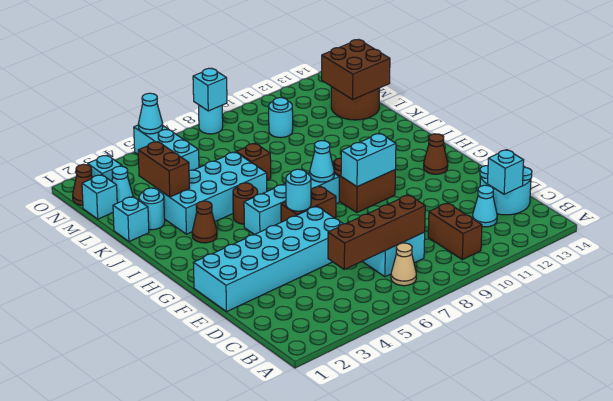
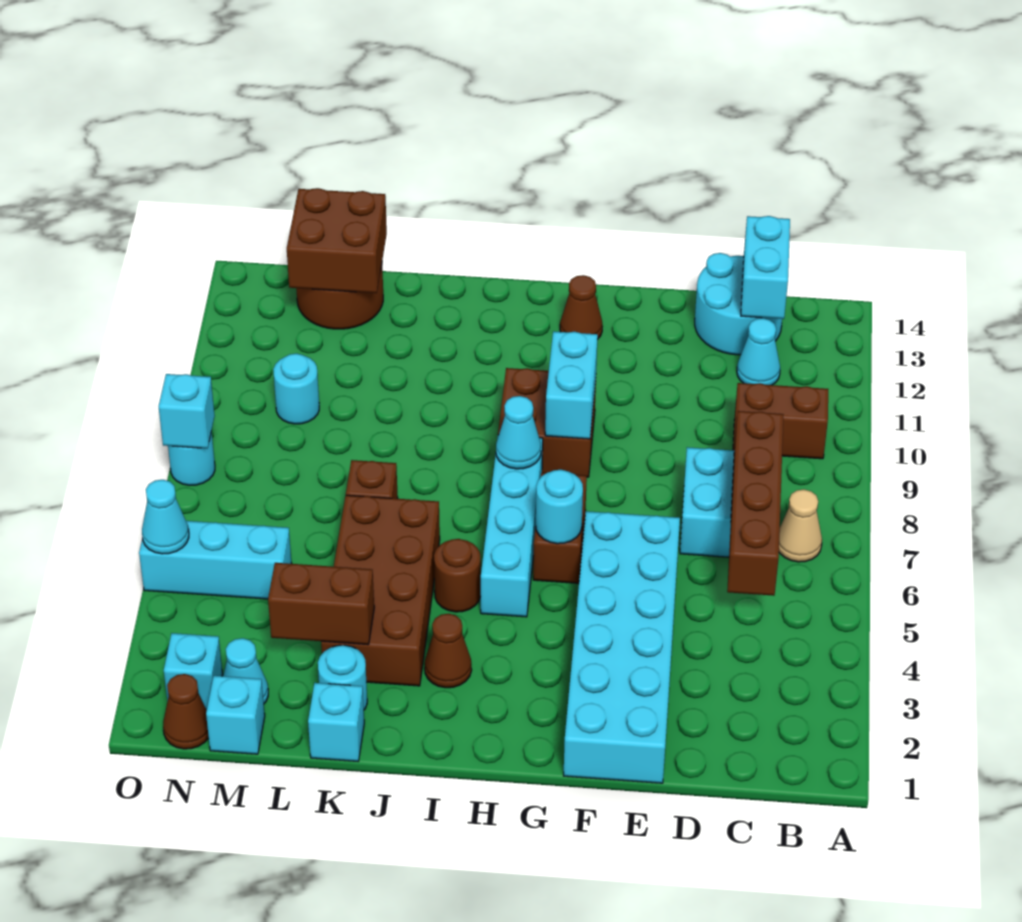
cyan 1x1 brick [488,150,524,194] -> cyan 1x2 brick [741,216,790,319]
cyan 2x4 brick [155,152,267,234] -> brown 2x4 brick [321,495,440,686]

